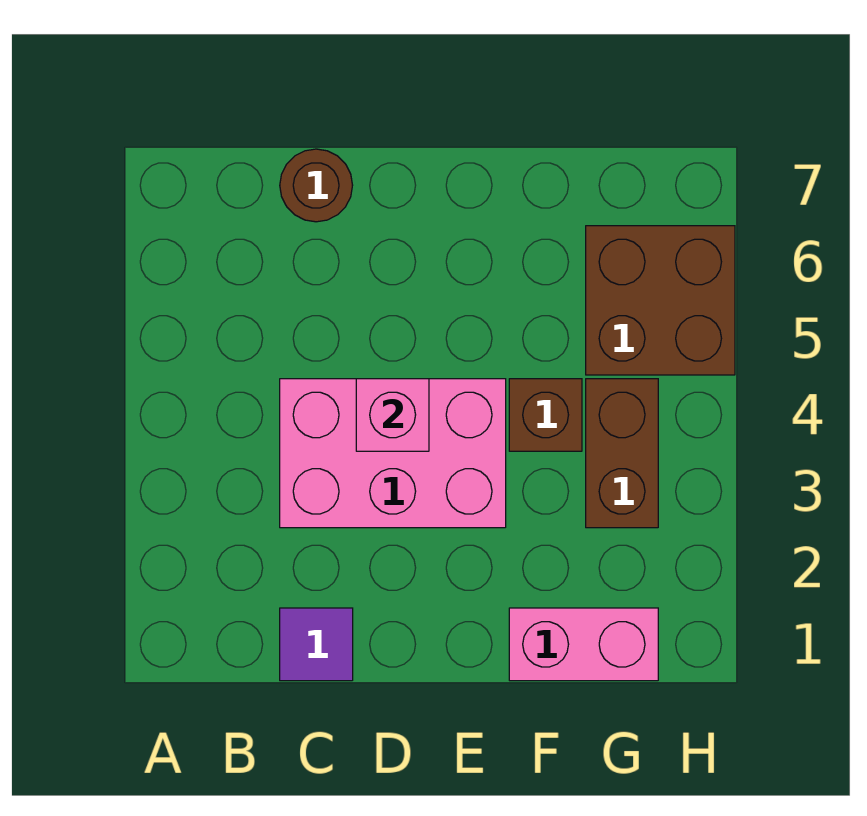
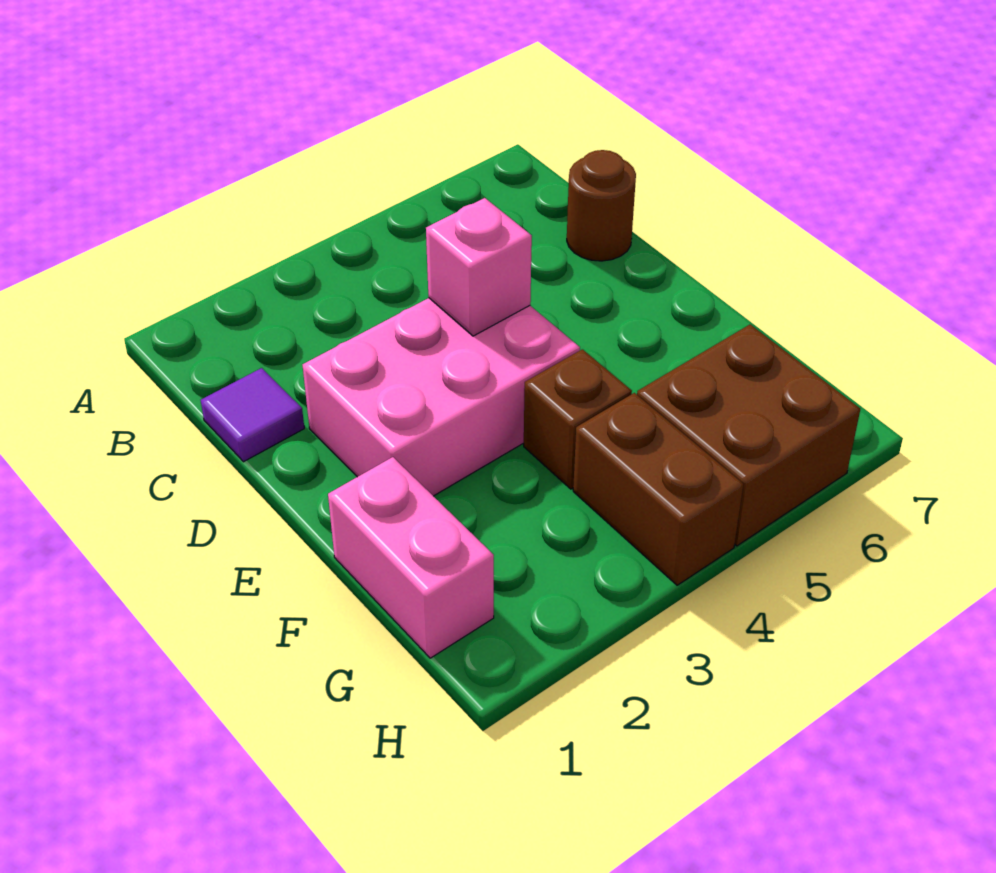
pink 2x3 brick [280,379,506,528] -> pink 2x3 brick turned to [303,298,580,496]
brown 1x2 brick [586,379,658,528] -> brown 1x2 brick turned to [573,393,744,585]

